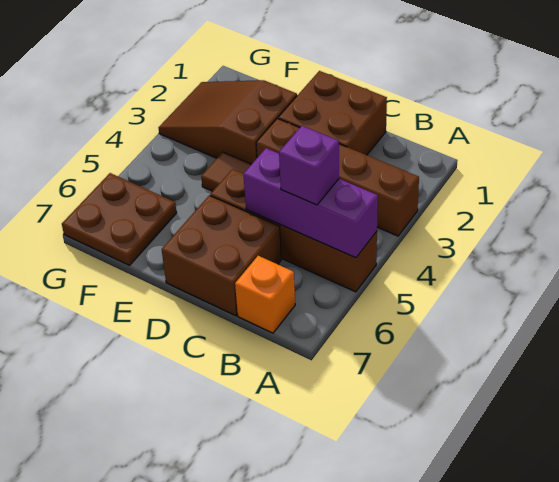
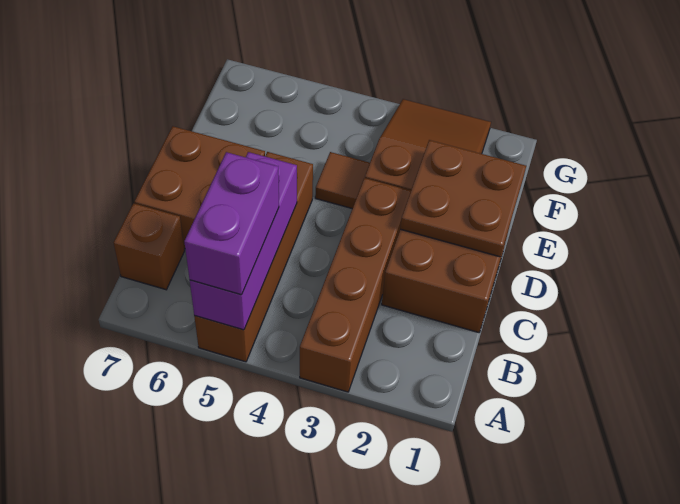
purple 1x1 brick [279,126,339,205] -> purple 1x2 brick [184,152,279,295]
orange 1x1 brick [235,256,295,333] -> brown 1x1 brick [114,203,185,290]
brown 2x2 plate [62,173,177,265] -> brown 2x2 plate moved to [400,140,526,257]

